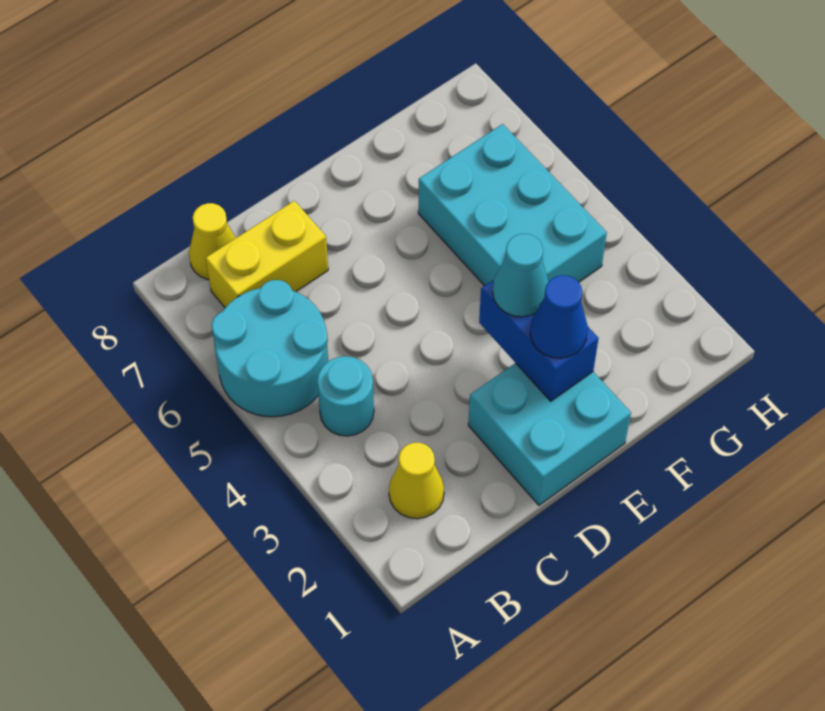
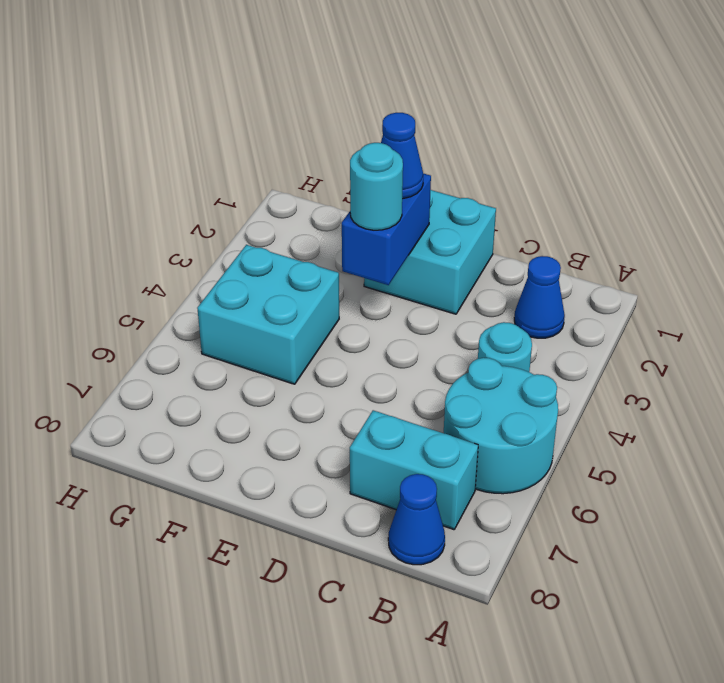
yellow 1x1 cone [389,442,444,519] -> blue 1x1 cone [514,256,565,338]
yellow 1x2 brick [206,201,328,308] -> cyan 1x2 brick [350,410,478,530]
yellow 1x1 cone [189,203,235,280] -> blue 1x1 cone [388,474,445,565]
cyan 1x1 cone [493,234,549,317] -> cyan 1x1 round brick [350,143,403,230]
cyan 2x3 brick [418,124,607,286] -> cyan 2x2 brick [197,245,339,384]

